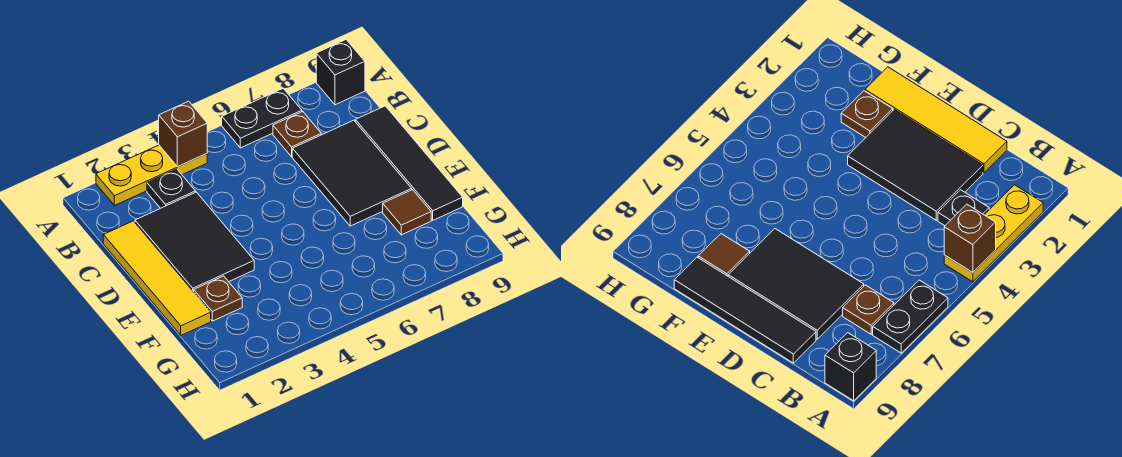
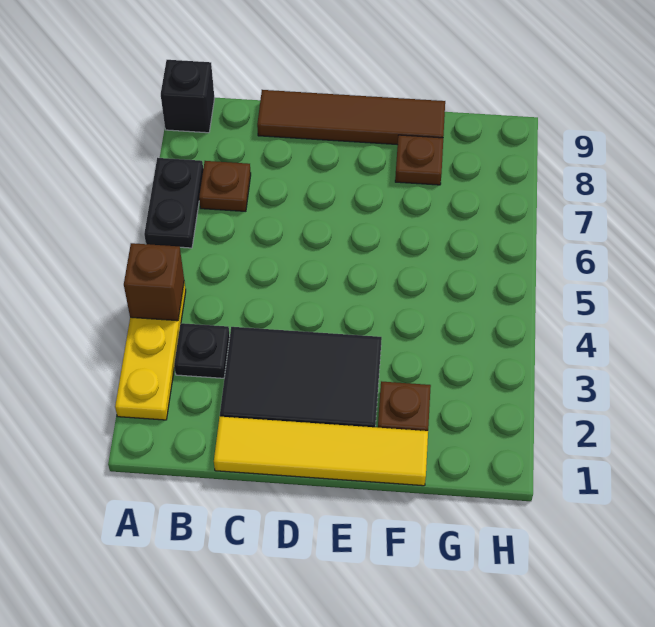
black 2x3 tile [292,120,412,226] -> none
black 1x4 tile [355,106,463,220] -> brown 1x4 tile [257,90,445,145]
brown 1x1 tile [383,190,431,235] -> brown 1x1 plate [395,135,443,185]

